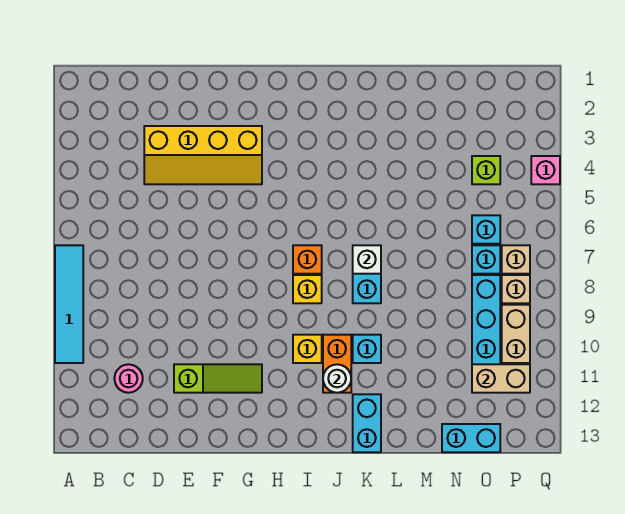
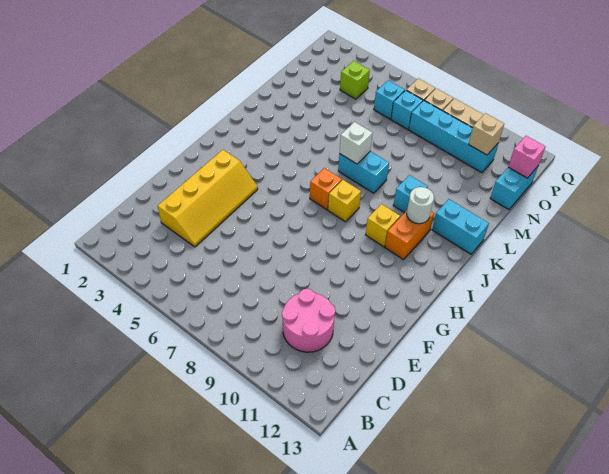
cyan 1x4 tile [55,245,83,363] -> none
pink 1x1 round brick [114,364,143,393] -> pink 2x2 round brick [282,289,335,352]
lime 1x3 slope [174,364,262,393] -> none
orange 1x2 brick [323,335,351,393] -> orange 1x2 brick turned to [385,211,434,260]
tan 1x2 brick [472,364,530,393] -> tan 1x1 brick [469,113,504,155]
pink 1x1 brick [531,156,560,184] -> pink 1x1 brick moved to [508,136,545,178]

